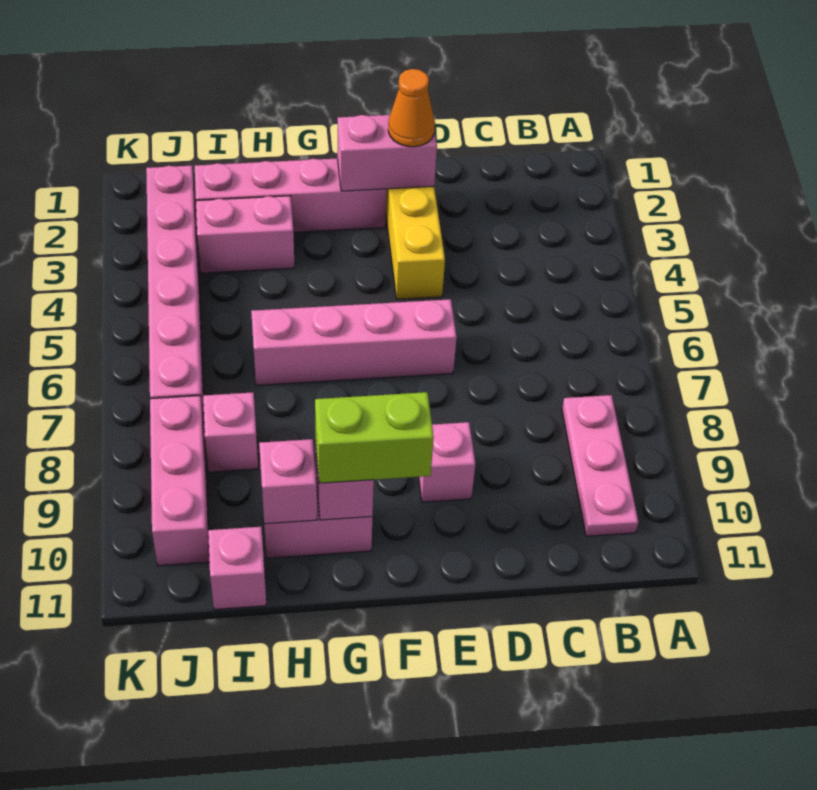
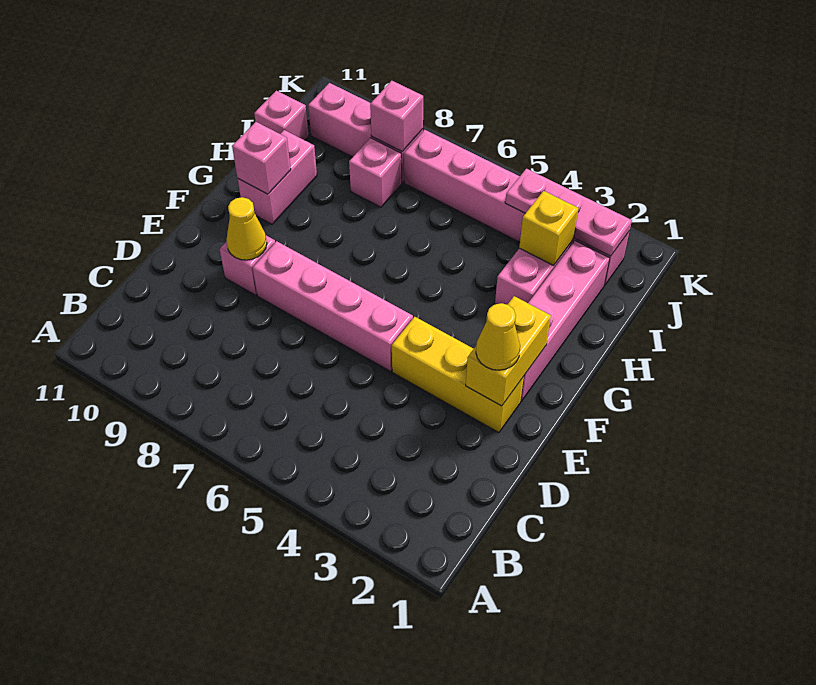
pink 1x3 plate [562,395,638,536] -> pink 1x3 plate moved to [505,169,632,256]
pink 1x2 brick [337,115,437,191] -> yellow 1x2 brick [466,296,551,406]
orange 1x1 cone [388,69,435,147] -> yellow 1x1 cone [476,303,520,370]
pink 1x4 brick [251,299,457,385] -> pink 1x4 brick turned to [253,241,413,371]
none -> yellow 1x1 cone [226,197,267,260]
lime 1x2 brick [315,392,434,483] -> none
pink 1x1 brick [259,439,317,524] -> pink 1x1 brick moved to [370,81,423,152]
none -> yellow 1x1 brick [519,191,579,265]

